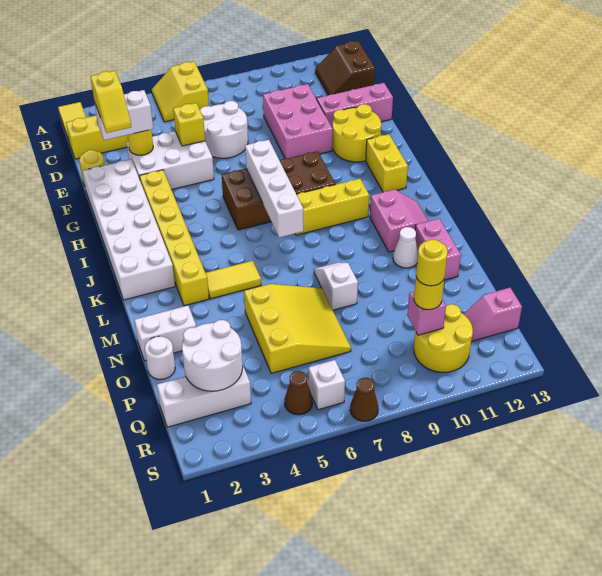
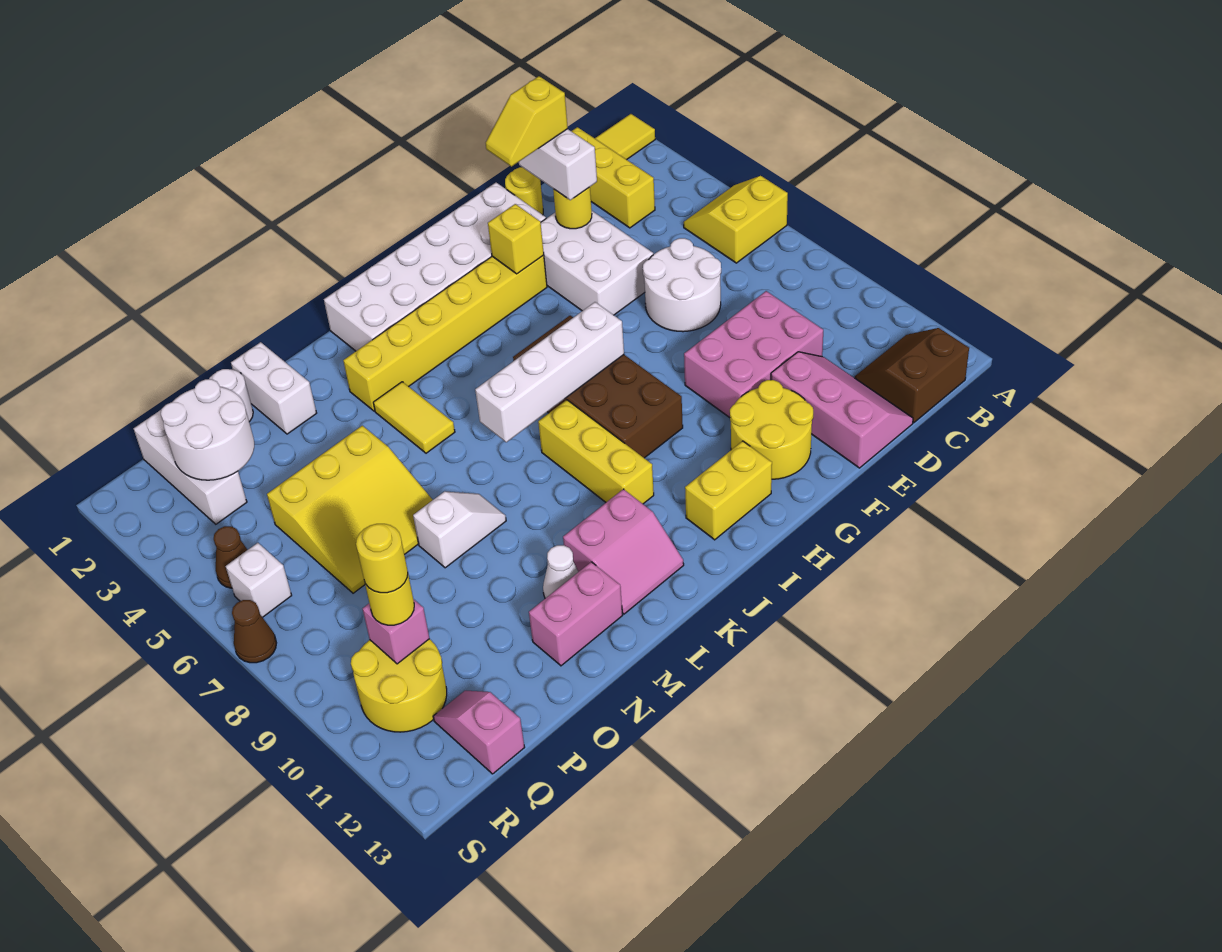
yellow 1x1 brick [173,103,205,146] -> yellow 1x1 brick moved to [488,204,544,274]

